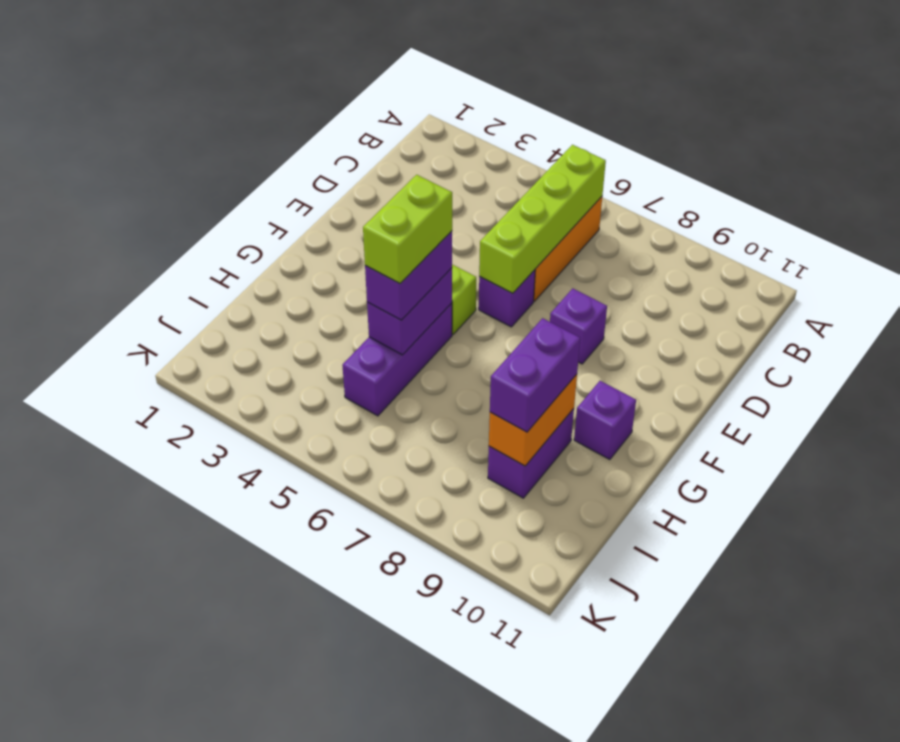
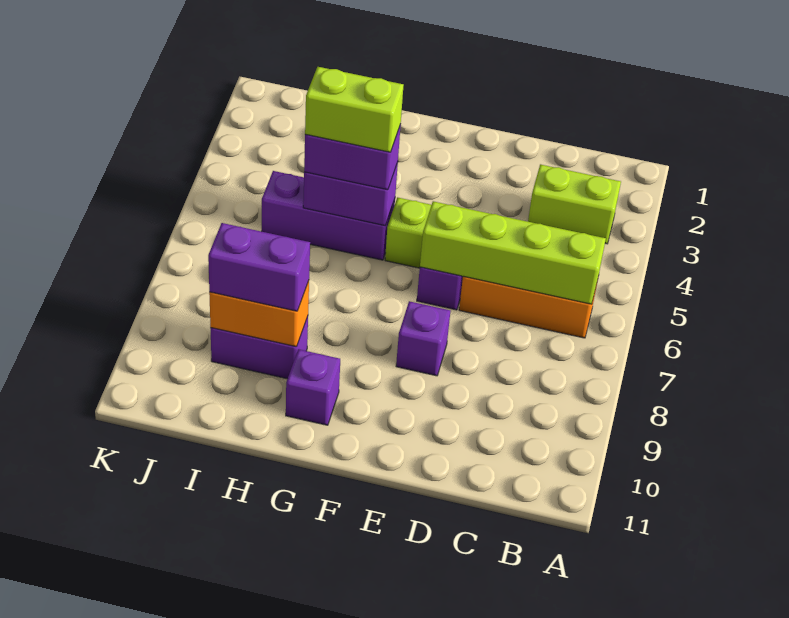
none -> lime 1x2 brick [528,164,621,244]

